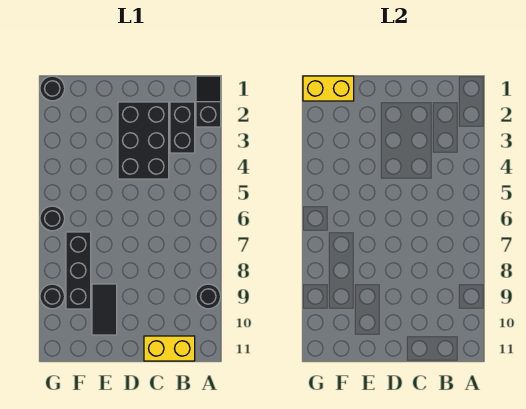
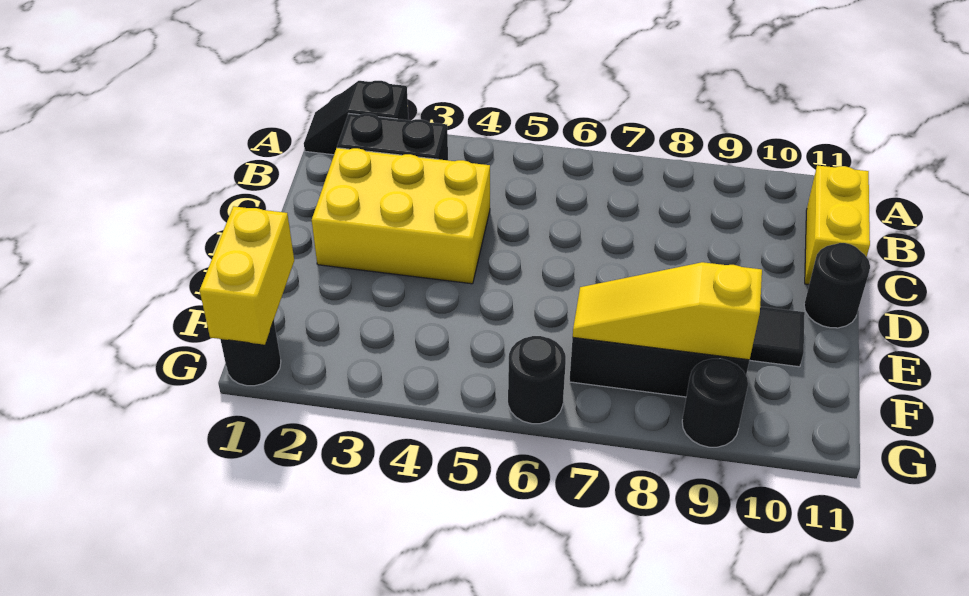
black 1x1 round brick [196,284,221,309] -> black 1x1 round brick moved to [804,243,870,328]
black 2x3 brick [118,102,169,179] -> yellow 2x3 brick [312,148,490,284]
none -> yellow 1x3 slope [573,262,762,360]

